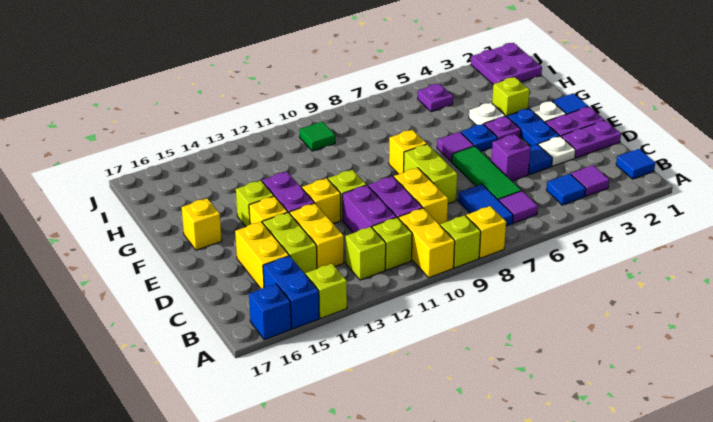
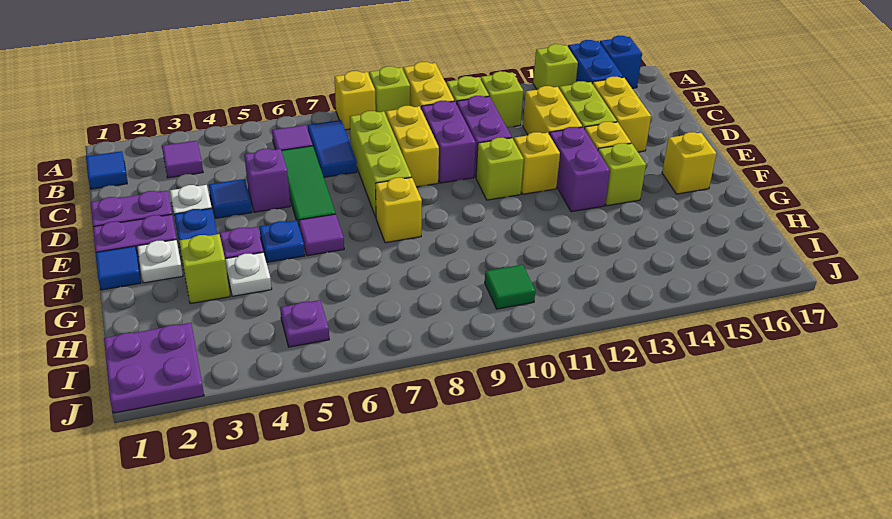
blue 1x1 tile [546,174,586,205] -> none
lime 1x2 brick [404,144,457,204] -> lime 1x3 brick [350,111,412,217]

